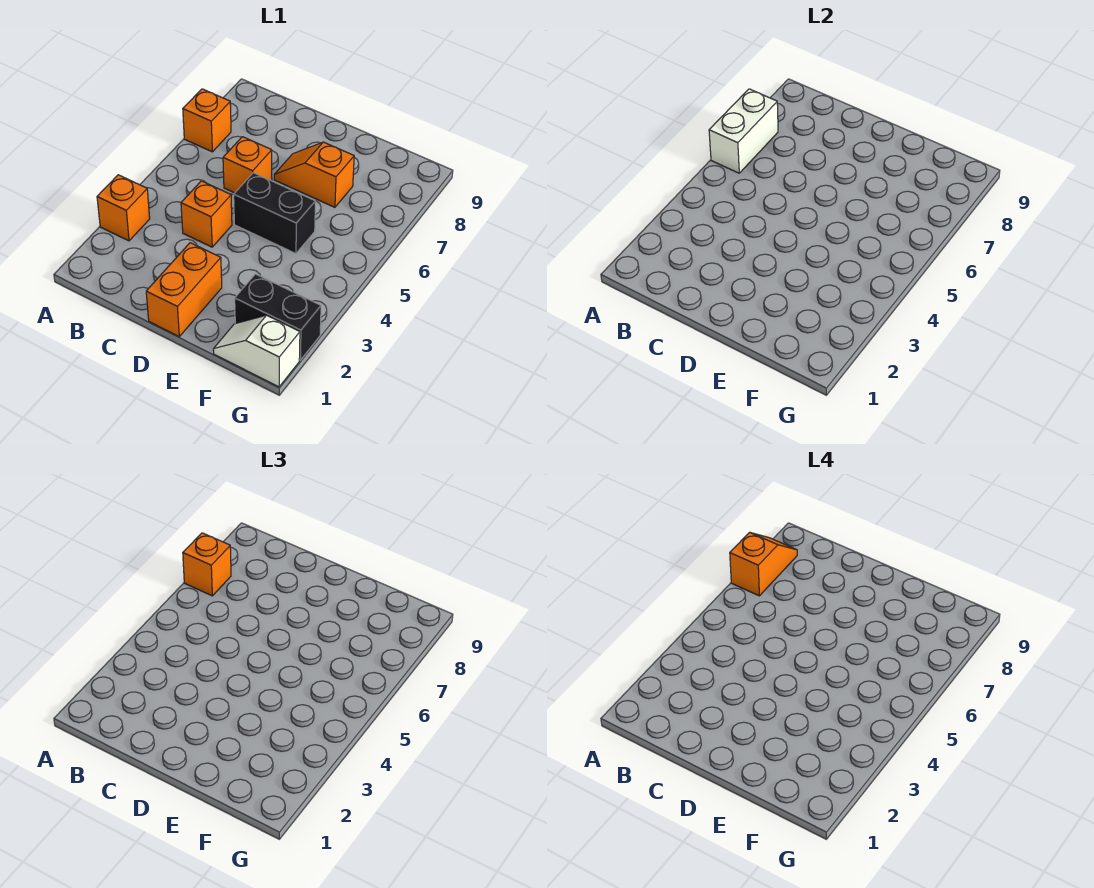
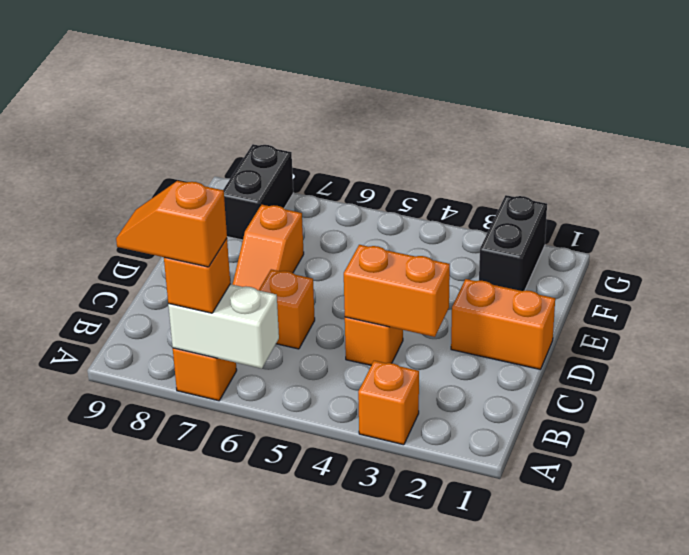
none -> orange 1x2 brick [344,245,450,337]
black 1x2 brick [234,173,316,254] -> black 1x2 brick moved to [223,144,293,240]
white 1x2 slope [213,315,300,387] -> none

